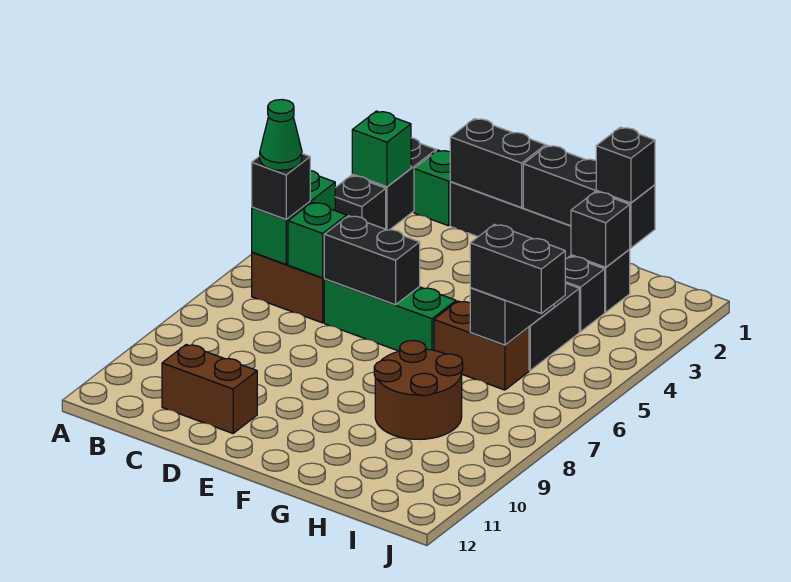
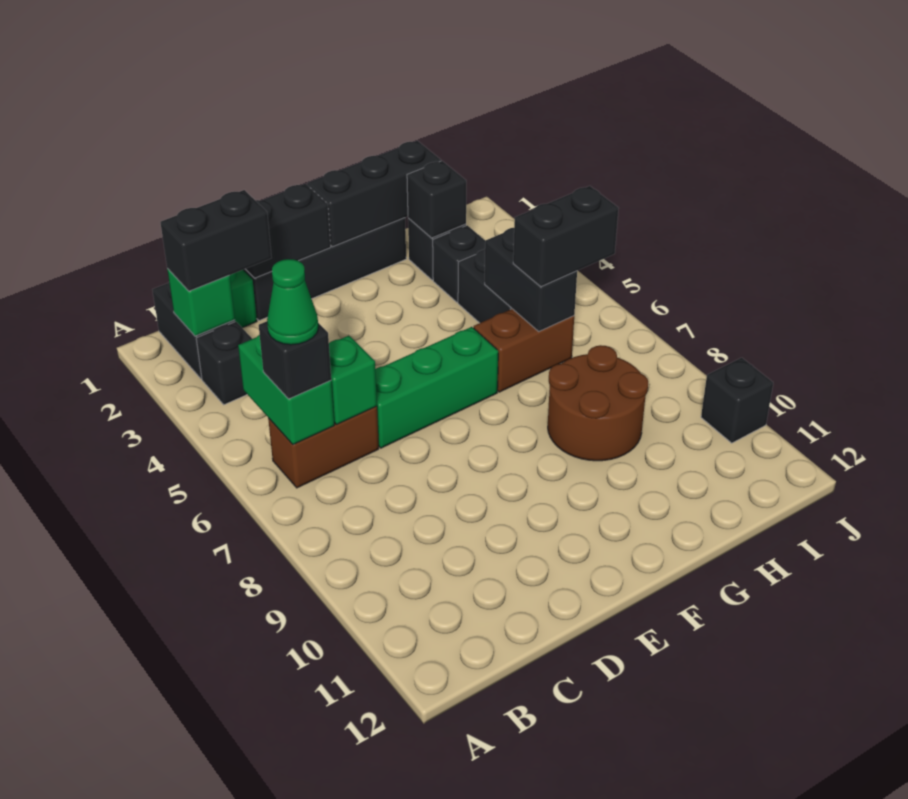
brown 1x2 brick [162,345,257,433] -> none
black 1x2 brick [324,216,420,305] -> black 1x2 brick moved to [160,190,272,291]
black 1x1 brick [596,127,655,203] -> black 1x1 brick moved to [701,358,773,443]

